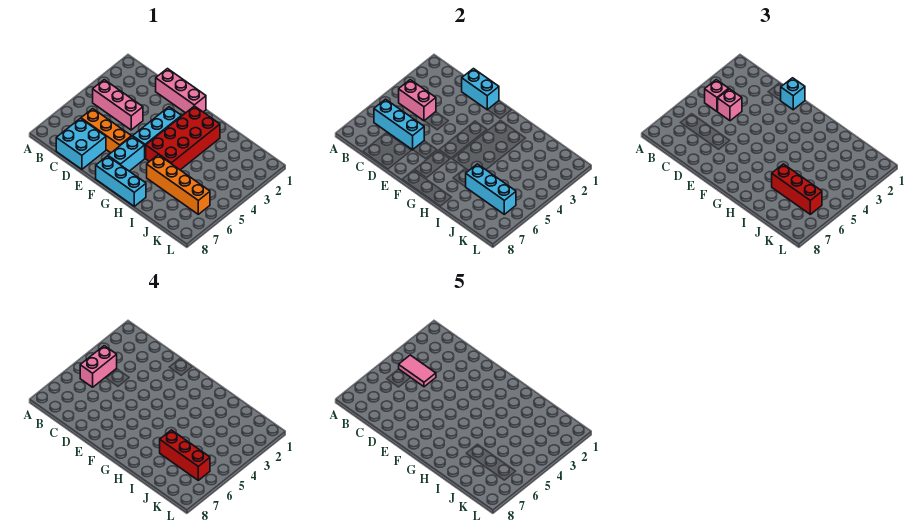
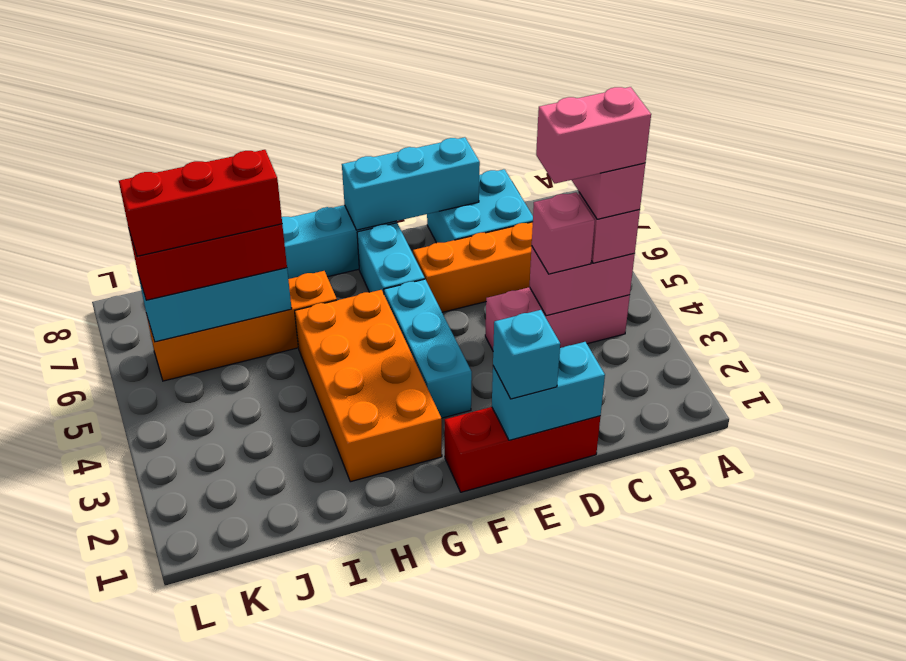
pink 1x2 tile [399,355,436,387] -> pink 1x2 brick [536,87,651,184]
cyan 1x3 brick [374,99,424,150] -> cyan 1x3 brick moved to [342,137,480,230]
pink 1x3 brick [156,69,206,113] -> red 1x3 brick [445,407,600,492]
red 2x4 brick [146,106,220,170] -> orange 2x4 brick [295,290,442,482]

